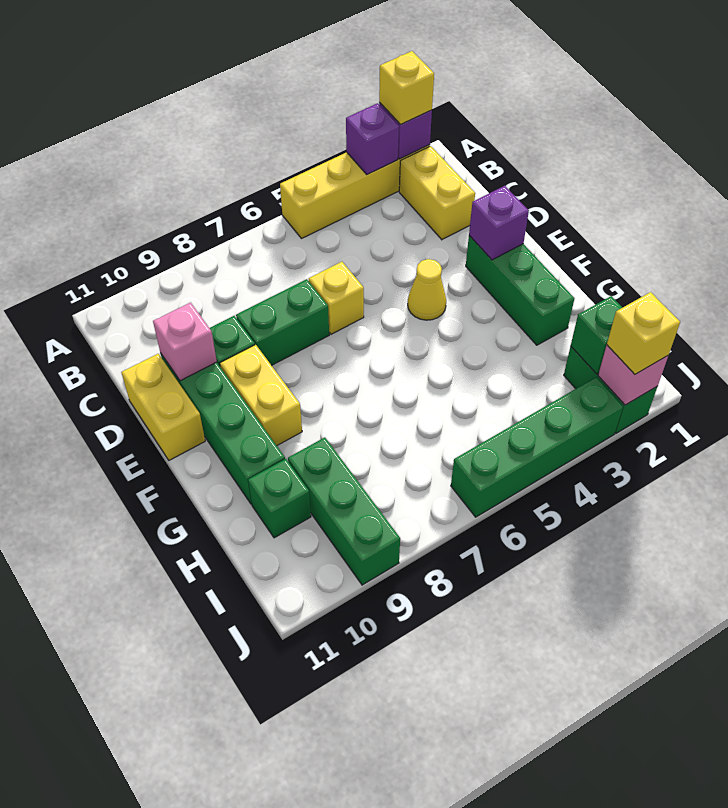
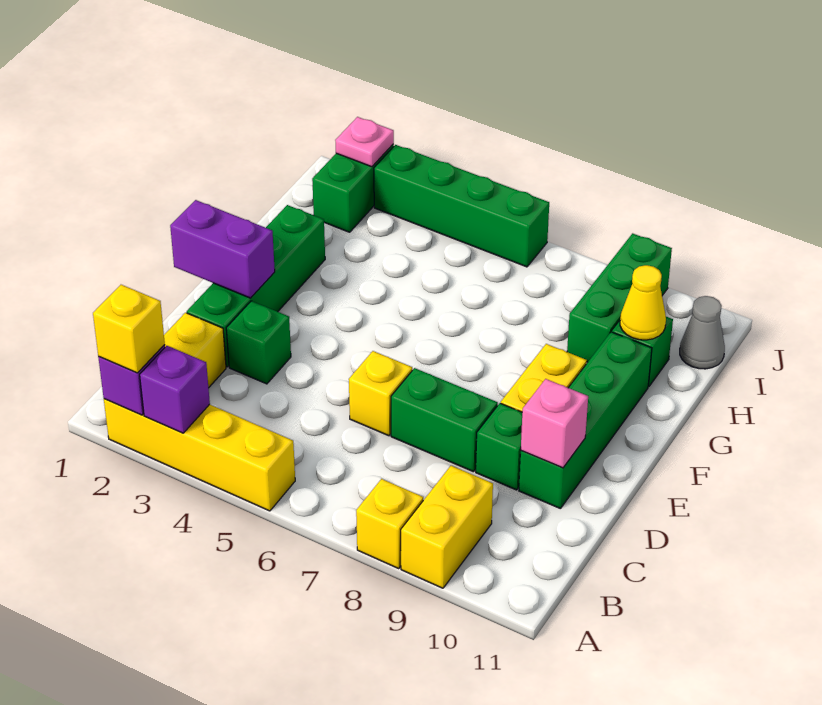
yellow 1x2 brick [121,354,205,460] -> yellow 1x2 brick moved to [401,466,493,588]
green 1x3 brick [466,236,574,345] -> green 1x4 brick [187,205,325,367]
purple 1x1 brick [469,186,529,260] -> purple 1x2 brick [170,200,275,298]
yellow 1x1 cone [408,259,446,320] -> yellow 1x1 cone moved to [620,265,666,340]
green 1x1 brick [571,296,622,374] -> green 1x1 brick moved to [226,301,291,384]
none -> grey 1x1 cone [680,296,725,369]
pink 1x1 brick [598,345,668,405] -> pink 1x1 plate [335,117,394,167]
yellow 1x1 brick [607,292,680,374] -> yellow 1x1 brick moved to [356,479,423,568]

